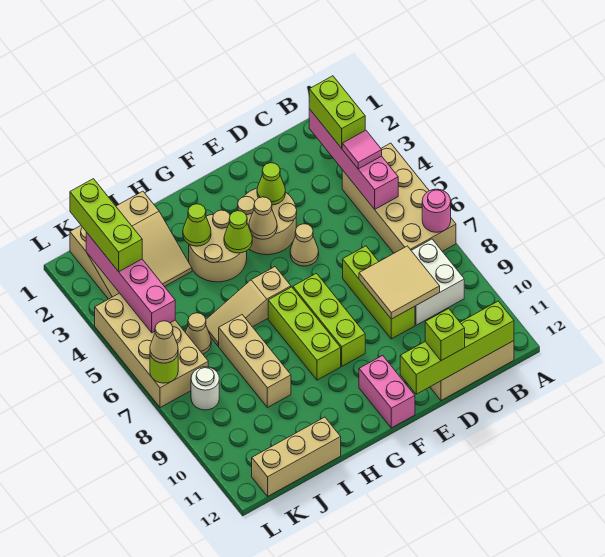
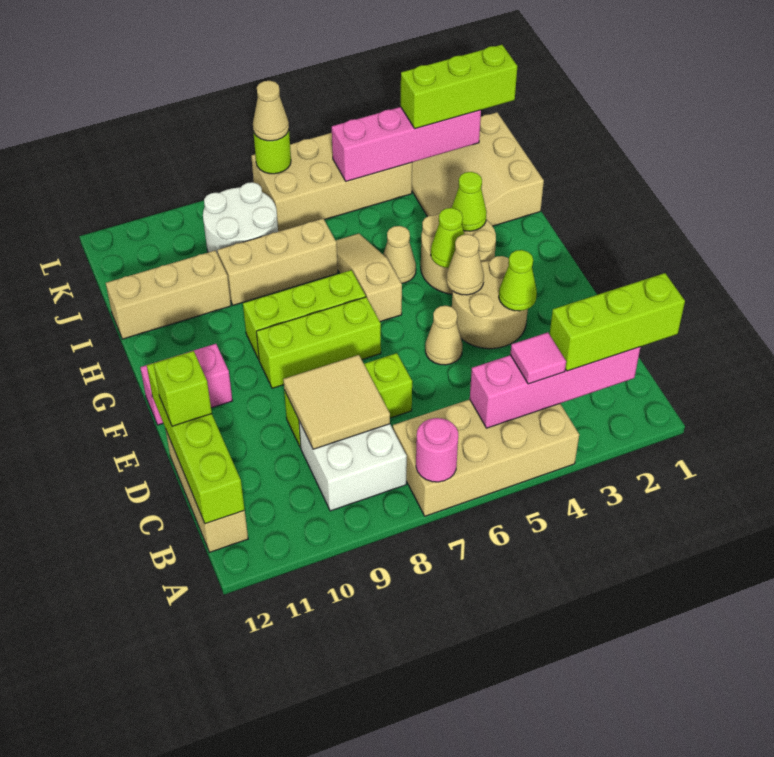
lime 1x2 brick [309,76,365,148] -> lime 1x3 brick [550,273,685,371]
tan 1x3 brick [252,417,341,496] -> tan 1x3 brick turned to [106,251,231,339]
tan 1x1 cone [185,313,211,354] -> tan 1x1 cone moved to [383,226,416,283]
white 1x1 round brick [191,367,219,410] -> white 2x2 round brick [203,182,278,254]

